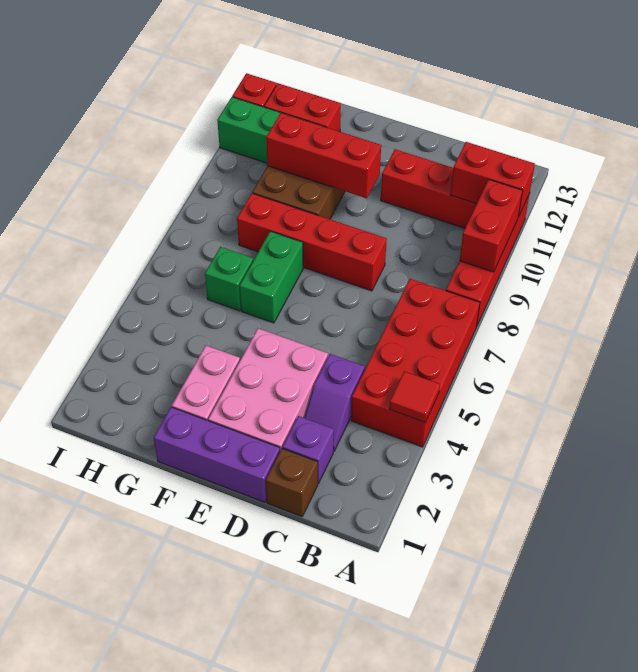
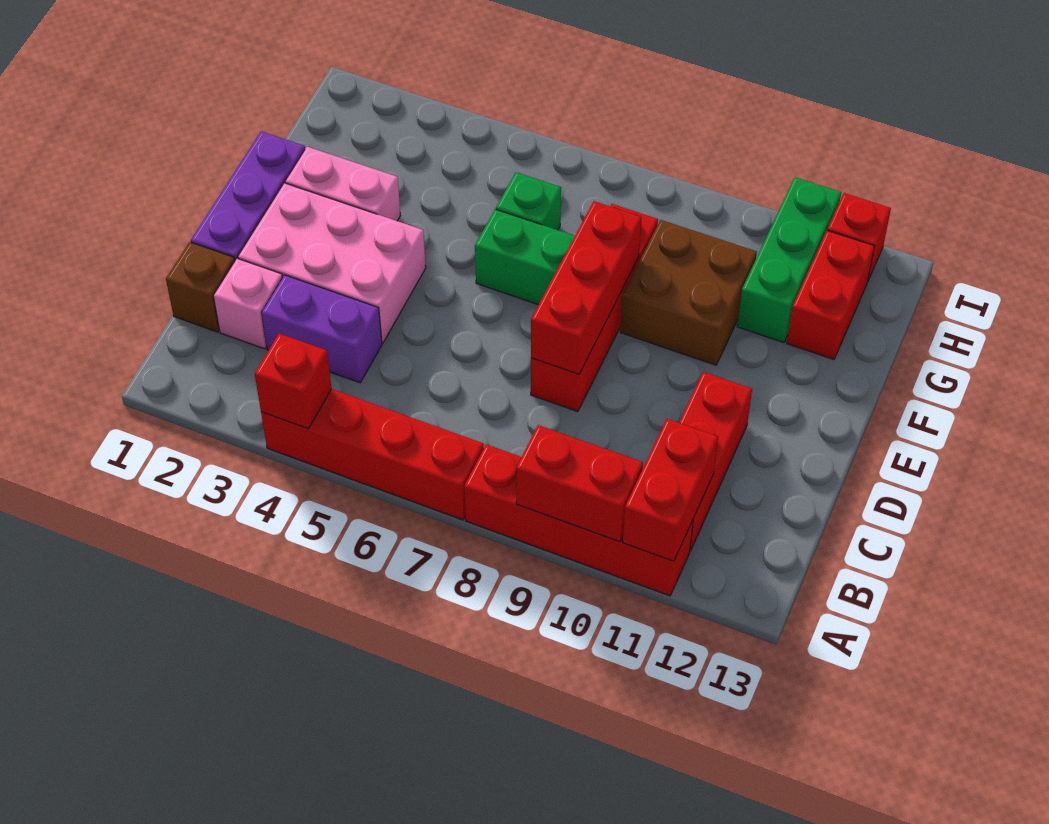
red 2x4 brick [351,279,480,447] -> red 1x4 brick [261,389,484,520]
red 1x1 tile [389,371,440,422] -> red 1x1 brick [255,333,332,429]
purple 1x1 brick [283,416,334,484] -> pink 1x1 brick [213,259,282,349]
purple 1x2 slope [304,354,365,451] -> purple 1x2 brick [261,275,382,383]
red 1x3 brick [266,113,381,198] -> red 1x3 brick moved to [531,201,641,374]

